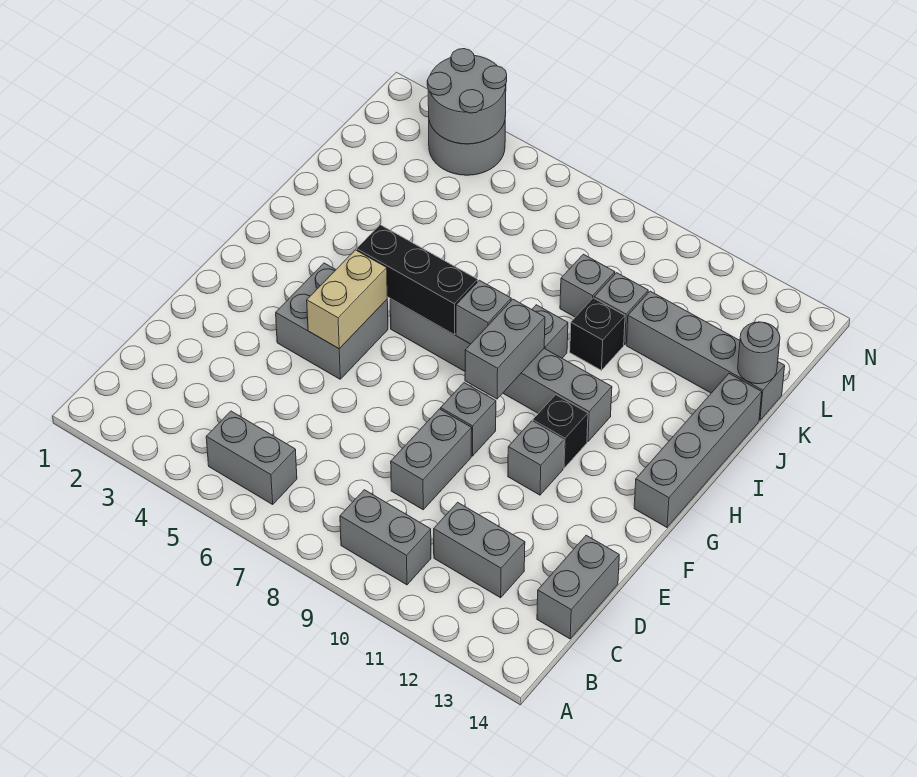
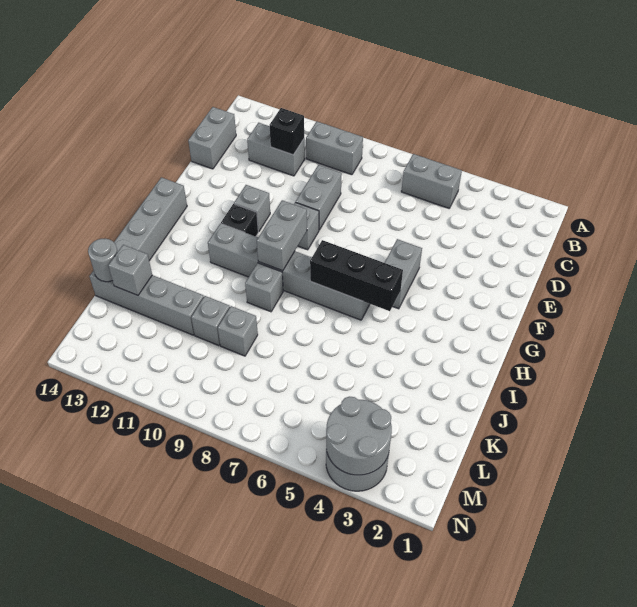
grey 2x2 brick [276,263,388,379] -> grey 1x2 brick [385,239,422,309]
tan 1x2 brick [307,250,387,349] -> none
grey 1x1 brick [456,280,511,344] -> grey 1x1 brick moved to [108,245,152,295]
black 1x1 brick [570,298,625,370] -> black 1x1 brick moved to [270,108,304,155]

